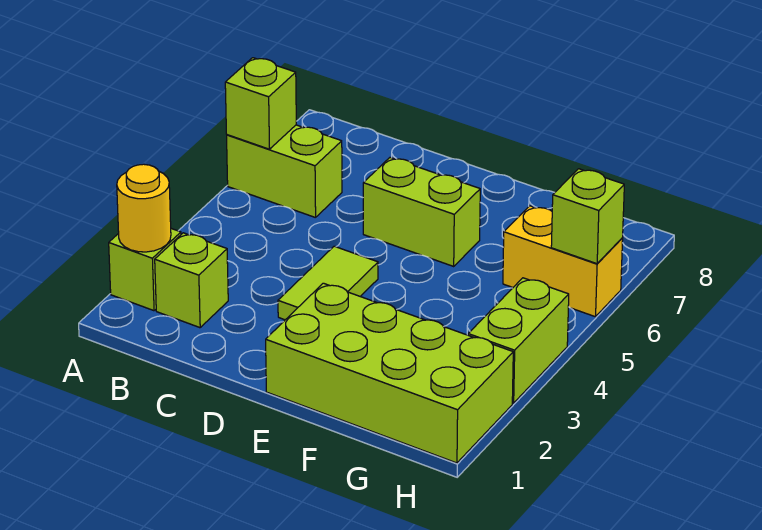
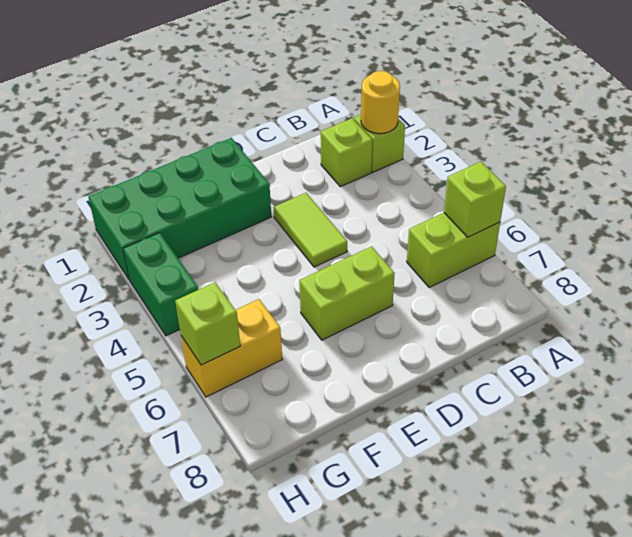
lime 2x4 brick [266,283,513,463] -> green 2x4 brick [88,138,271,279]
lime 1x2 brick [468,278,569,403] -> green 1x2 brick [123,233,198,336]

